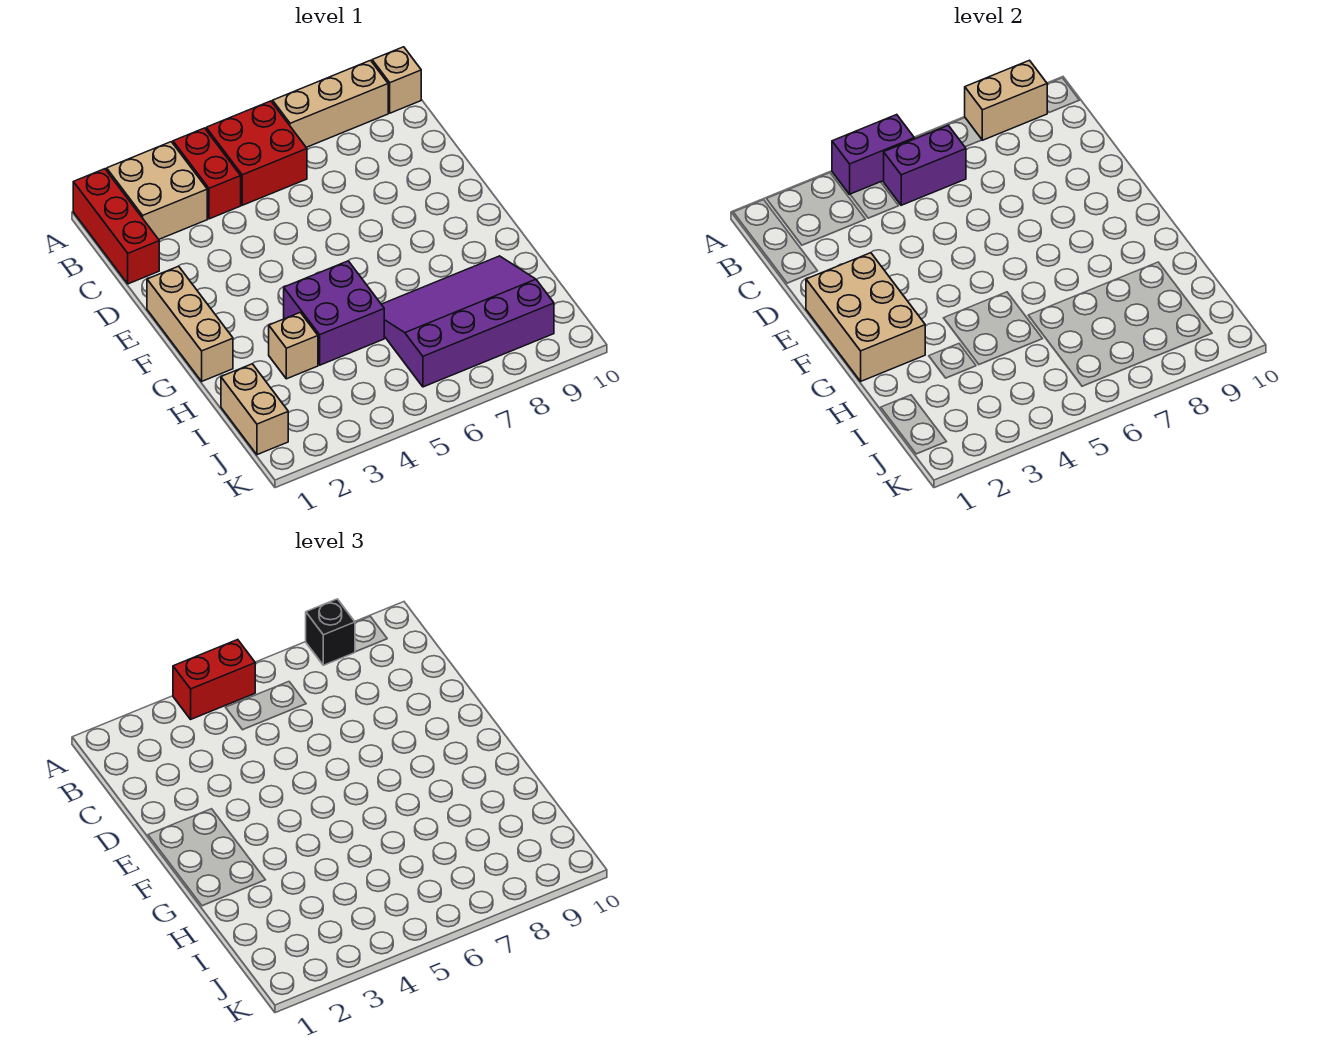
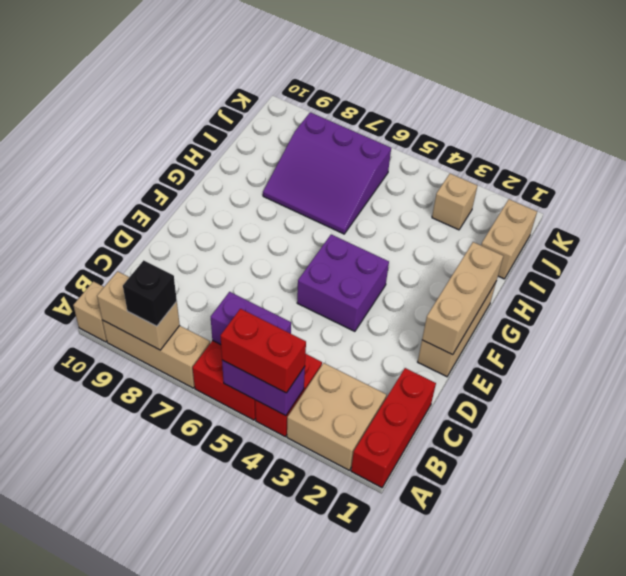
tan 2x3 brick [806,253,925,381] -> tan 1x3 brick [422,242,503,355]
purple 2x2 brick [284,261,384,365] -> purple 2x2 brick moved to [297,235,389,331]
tan 1x1 brick [269,312,318,379] -> tan 1x1 brick moved to [432,173,477,230]
purple 3x4 slope [381,256,554,387] -> purple 3x3 slope [263,112,391,234]

